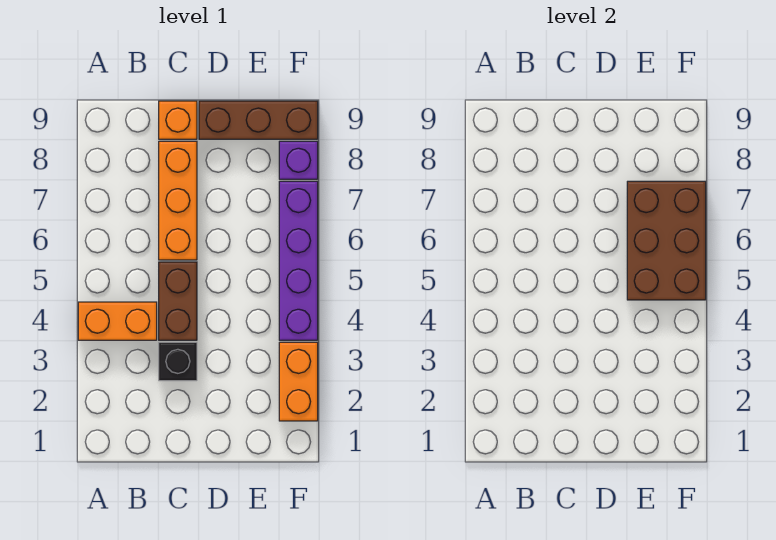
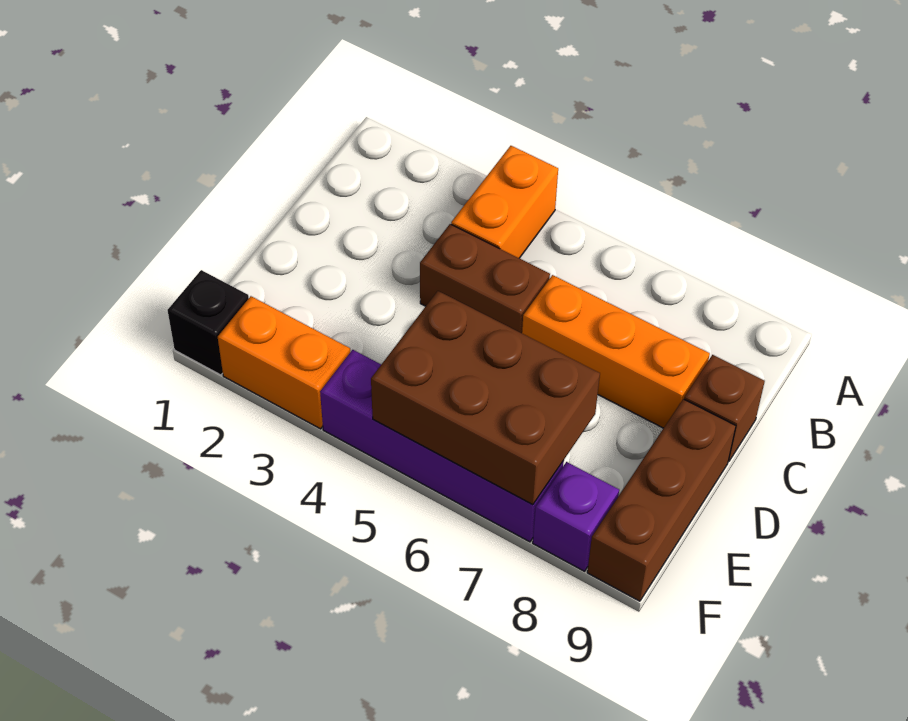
black 1x1 brick [159,342,197,381] -> black 1x1 brick moved to [168,270,249,375]
orange 1x1 brick [159,101,197,139] -> brown 1x1 brick [684,355,765,462]

